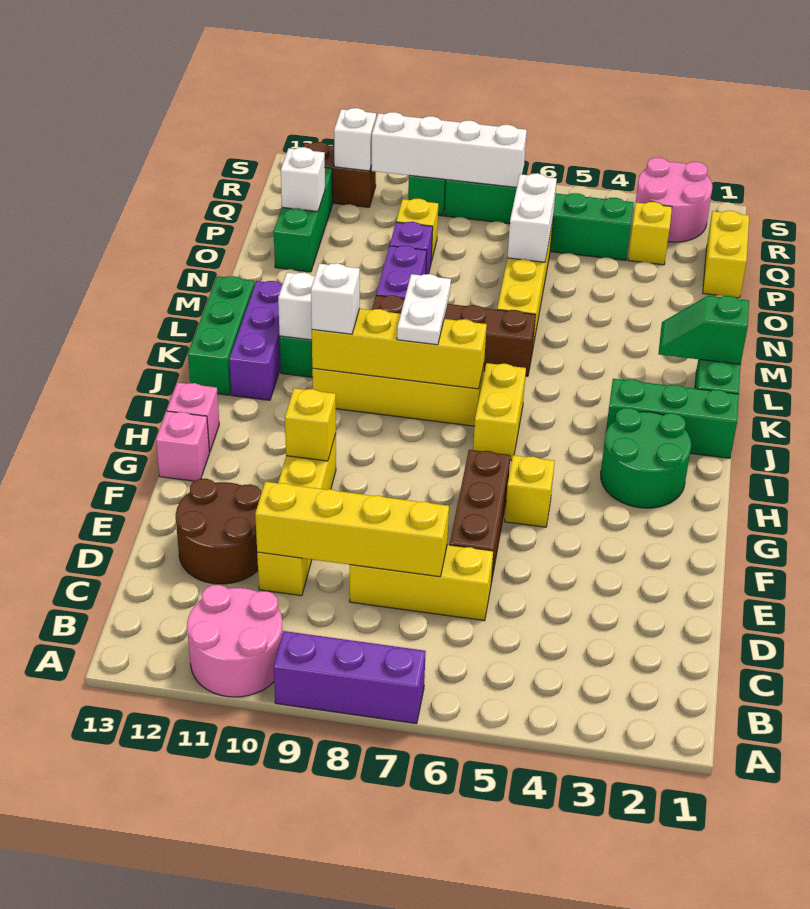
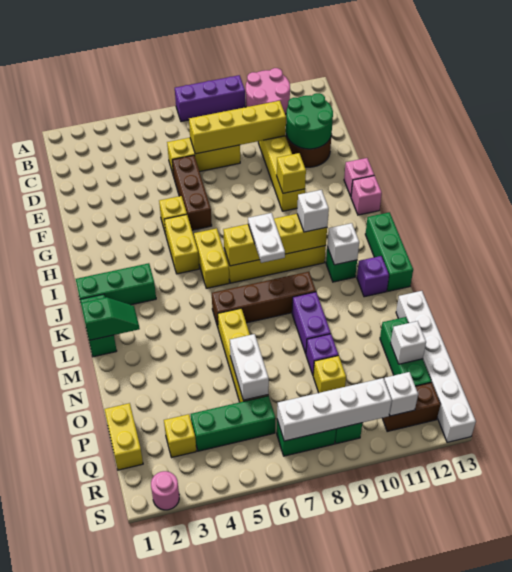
green 2x2 round brick [601,408,691,508] -> green 2x2 round brick moved to [286,93,333,149]
none -> yellow 1x2 brick [164,215,199,274]
purple 1x3 brick [229,281,283,400] -> purple 1x1 brick [357,256,389,297]
none -> white 1x6 brick [396,291,476,442]
pink 2x2 round brick [636,158,712,242] -> pink 1x1 round brick [151,471,179,510]

